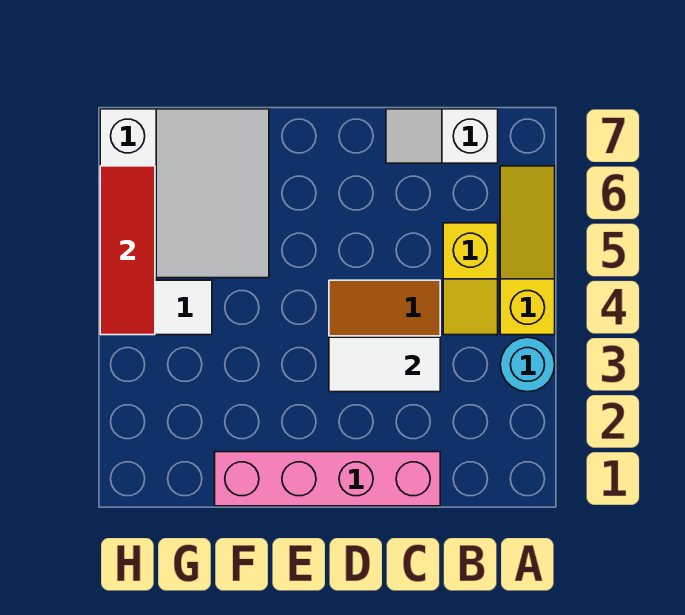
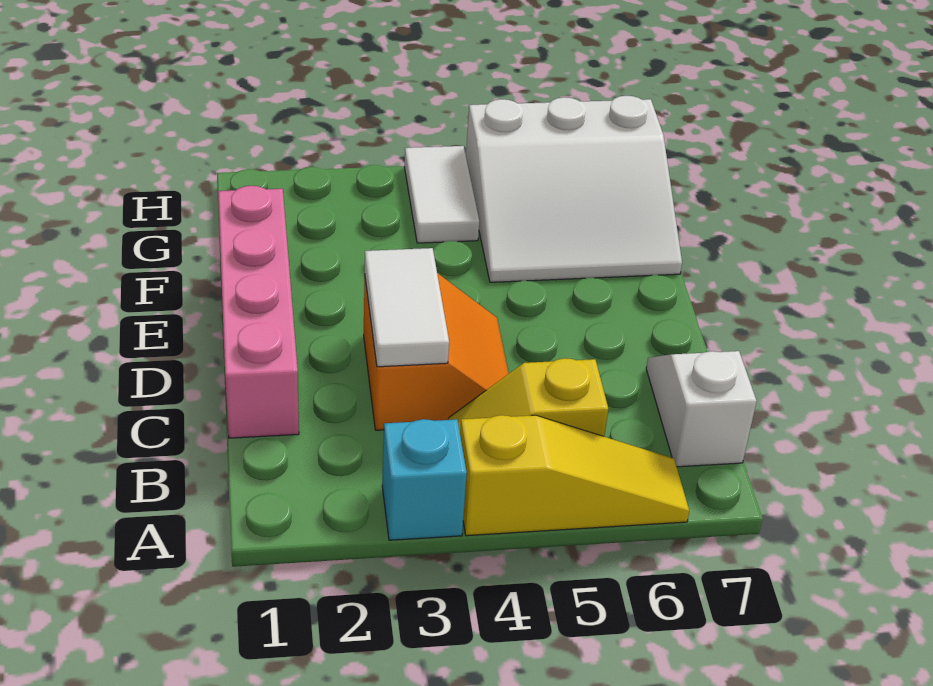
cyan 1x1 round brick [500,337,555,392] -> cyan 1x1 brick [382,419,467,540]
red 1x3 tile [100,166,155,335] -> none

